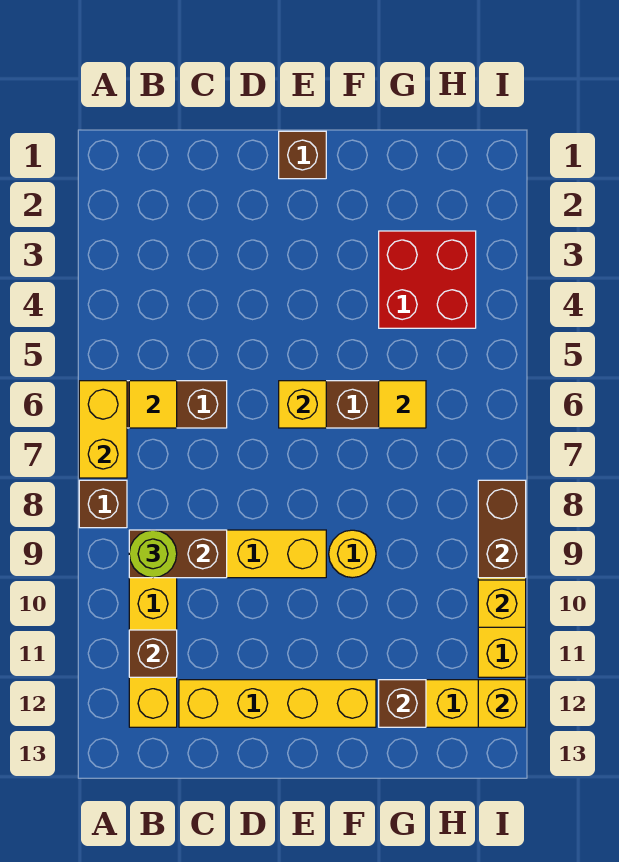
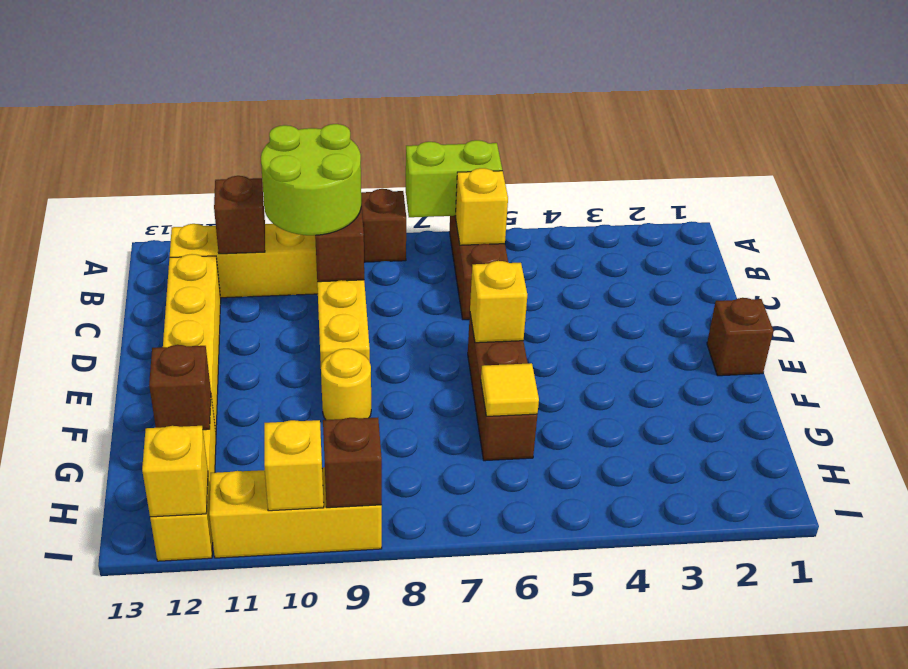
yellow 1x2 brick [79,381,127,478] -> lime 1x2 brick [406,140,502,217]
yellow 1x1 tile [129,381,177,428] -> yellow 1x1 brick [455,168,508,245]
lime 1x1 round brick [129,530,177,578] -> lime 2x2 round brick [261,124,361,236]
red 2x2 brick [379,231,476,328] -> none
brown 1x2 brick [478,480,526,578] -> brown 1x1 brick [323,418,382,508]

